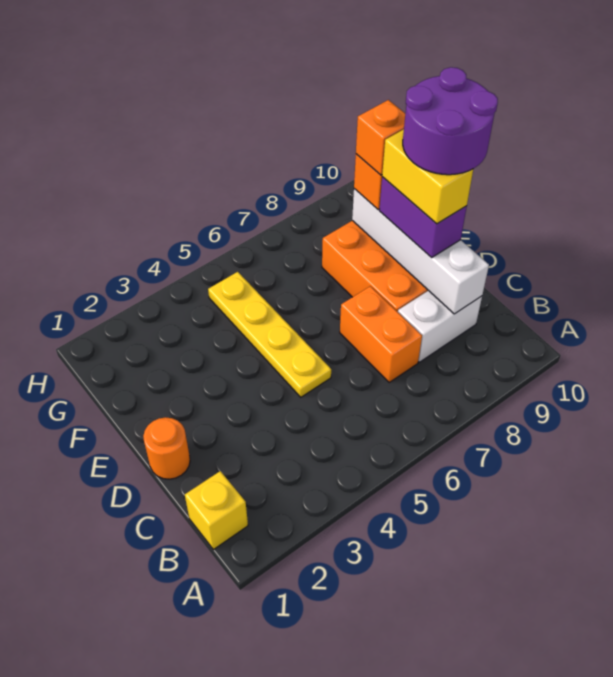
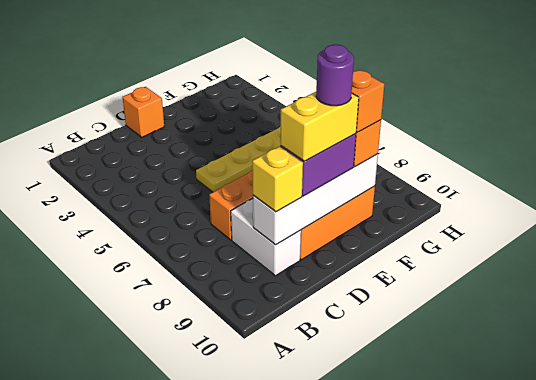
yellow 1x1 brick [185,471,248,550] -> yellow 1x1 brick moved to [252,147,303,212]
orange 1x1 round brick [143,417,190,479] -> orange 1x1 brick [123,87,164,137]
purple 2x2 round brick [403,67,498,175] -> purple 1x1 round brick [316,45,354,106]

